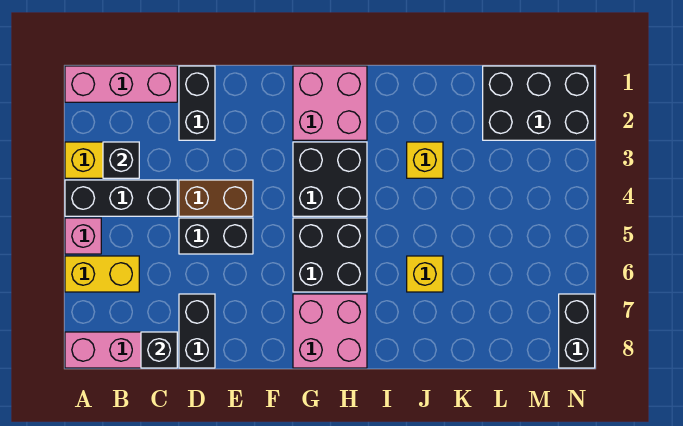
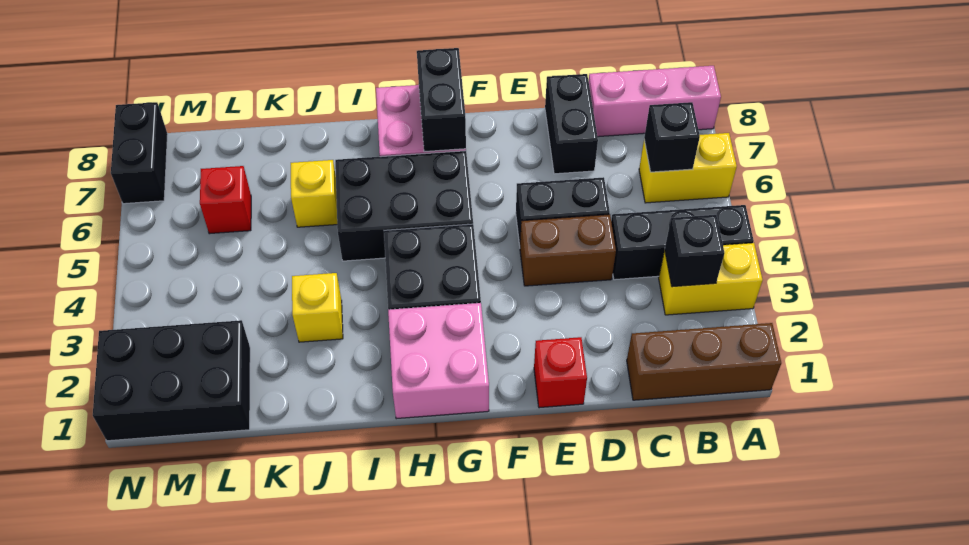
pink 1x3 brick [65,66,177,102] -> brown 1x3 brick [627,323,781,400]
pink 1x1 brick [65,218,101,254] -> none
black 1x1 brick [141,332,177,368] -> black 1x1 brick moved to [644,102,700,172]
black 1x2 brick [179,66,215,140] -> black 1x2 brick moved to [417,48,466,152]
none -> red 1x1 brick [534,337,587,408]
black 2x2 brick [293,218,367,292] -> black 2x3 brick [335,151,473,261]
none -> red 1x1 brick [200,166,251,234]

